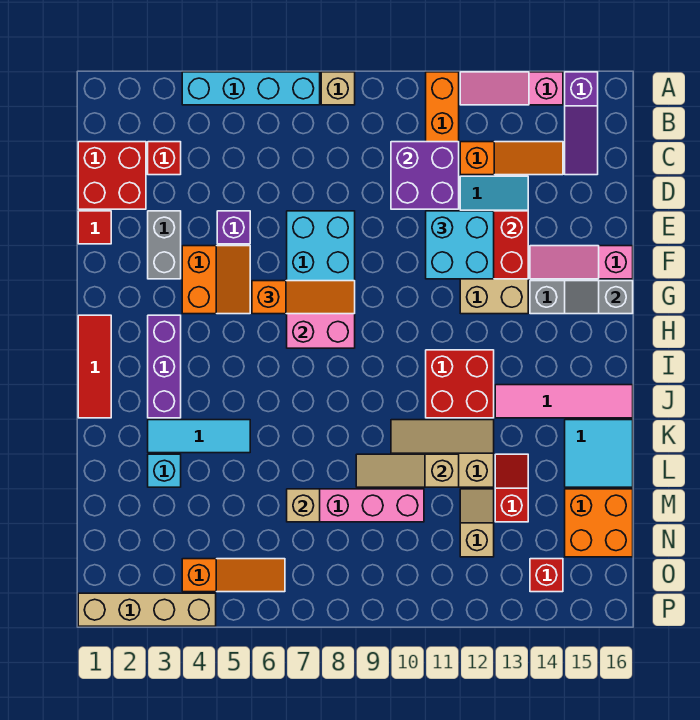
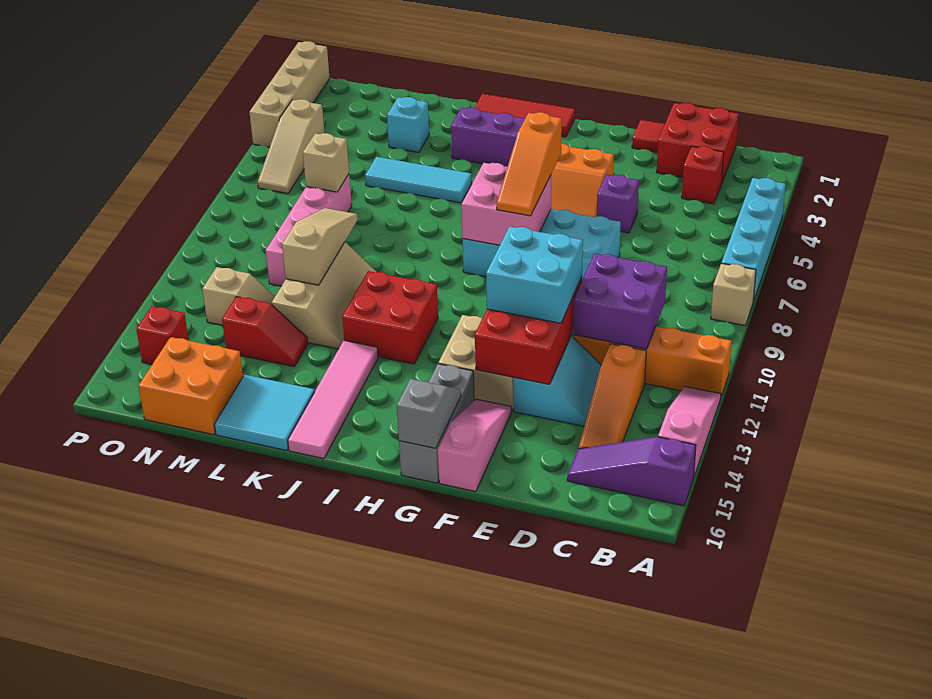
grey 1x2 brick [148,211,181,279] -> none
cyan 1x3 tile [148,420,250,453] -> cyan 1x3 tile turned to [365,157,472,203]
orange 1x3 slope [182,559,285,592] -> tan 1x3 slope [258,99,324,194]

